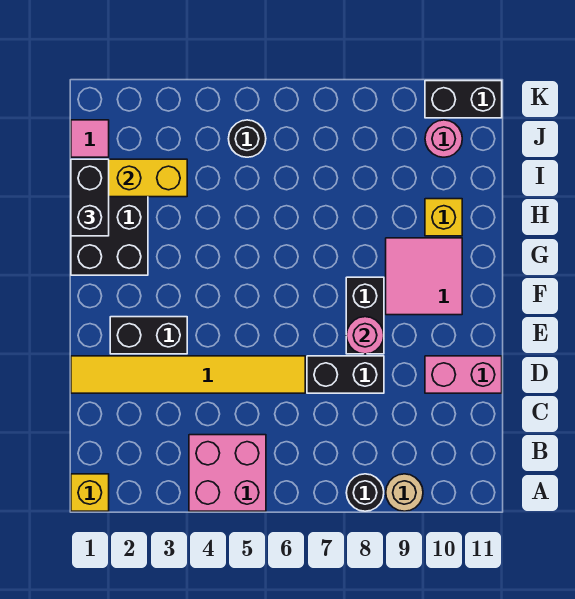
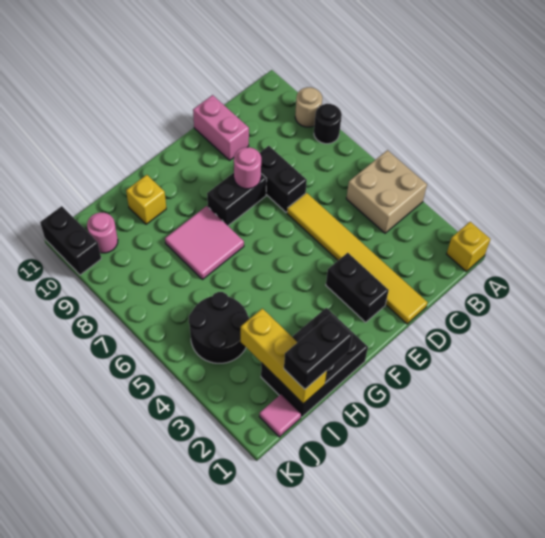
pink 2x2 brick [189,435,266,511] -> tan 2x2 brick [346,150,427,233]
pink 2x2 tile [386,238,462,315] -> pink 2x2 tile moved to [165,206,244,280]
black 1x1 round brick [228,120,266,157] -> black 2x2 round brick [189,292,249,363]

